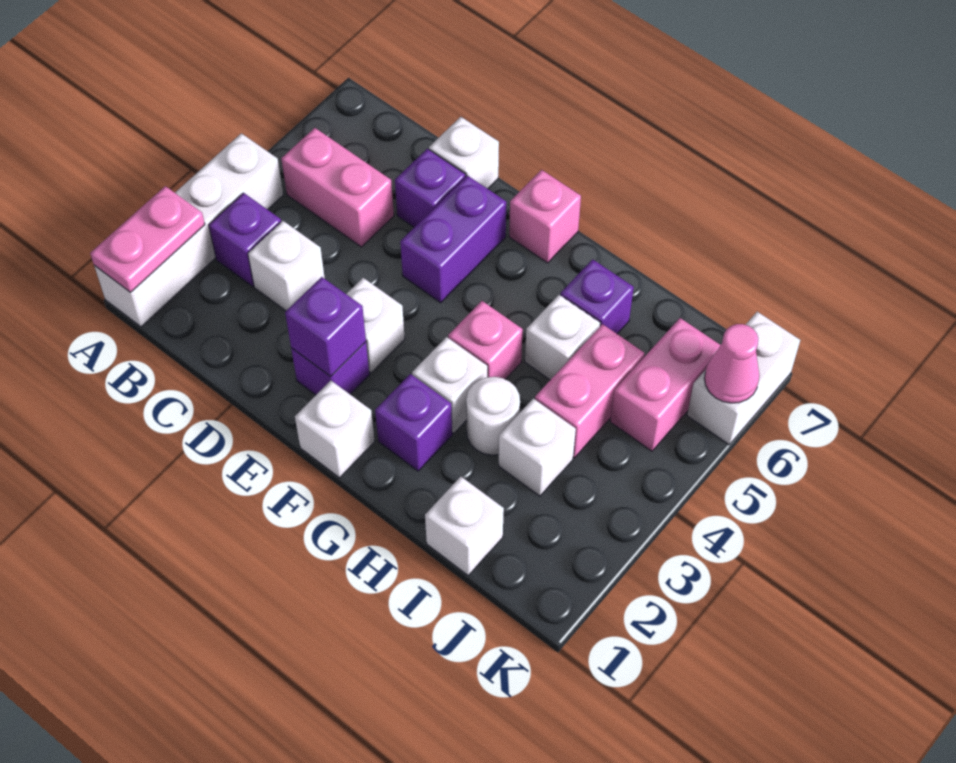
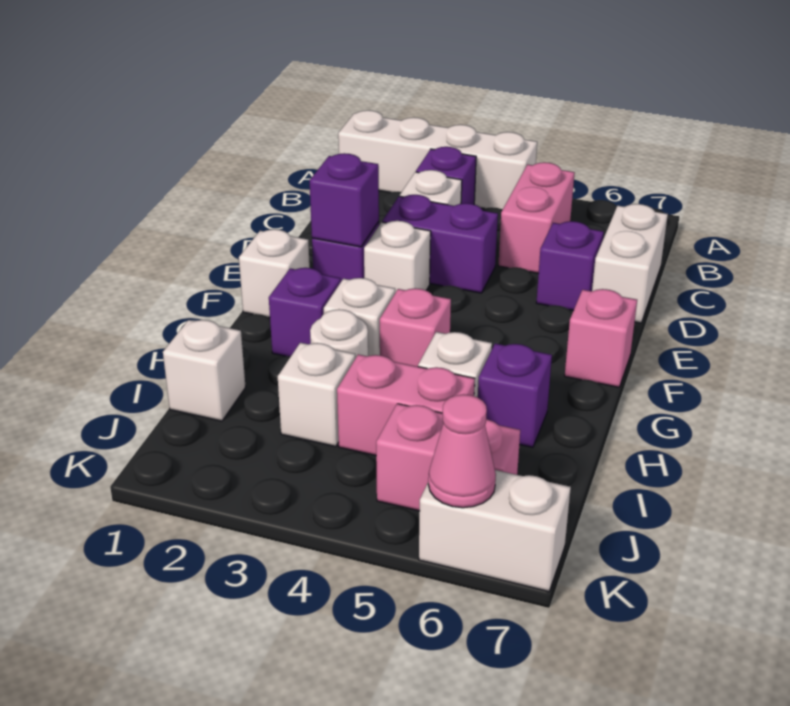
pink 1x2 plate [90,186,205,292] -> none
white 1x1 brick [429,117,499,189] -> white 1x2 brick [592,204,668,323]
purple 1x2 brick [400,175,506,303] -> purple 1x2 brick moved to [382,195,498,293]

